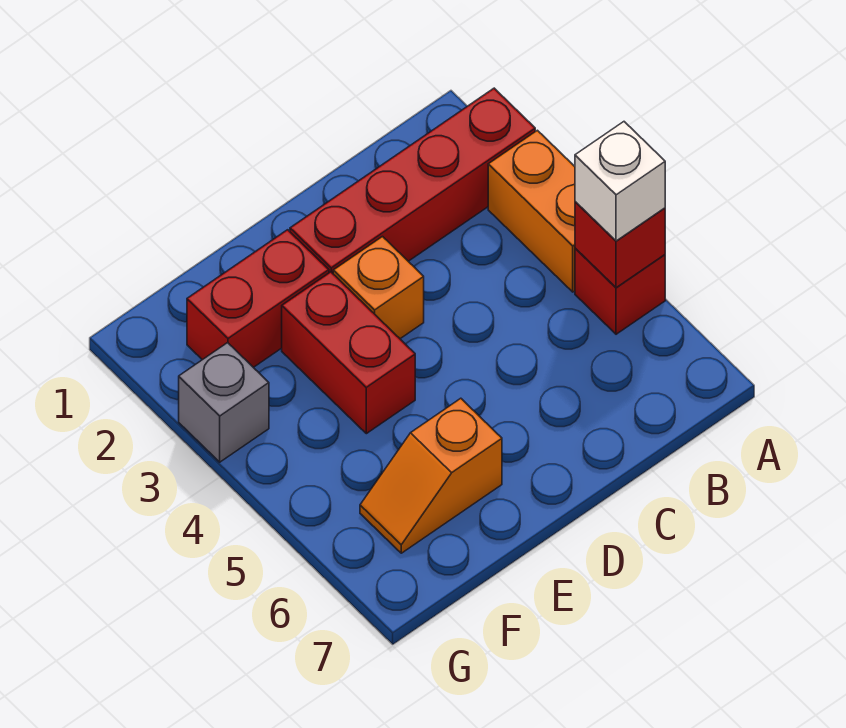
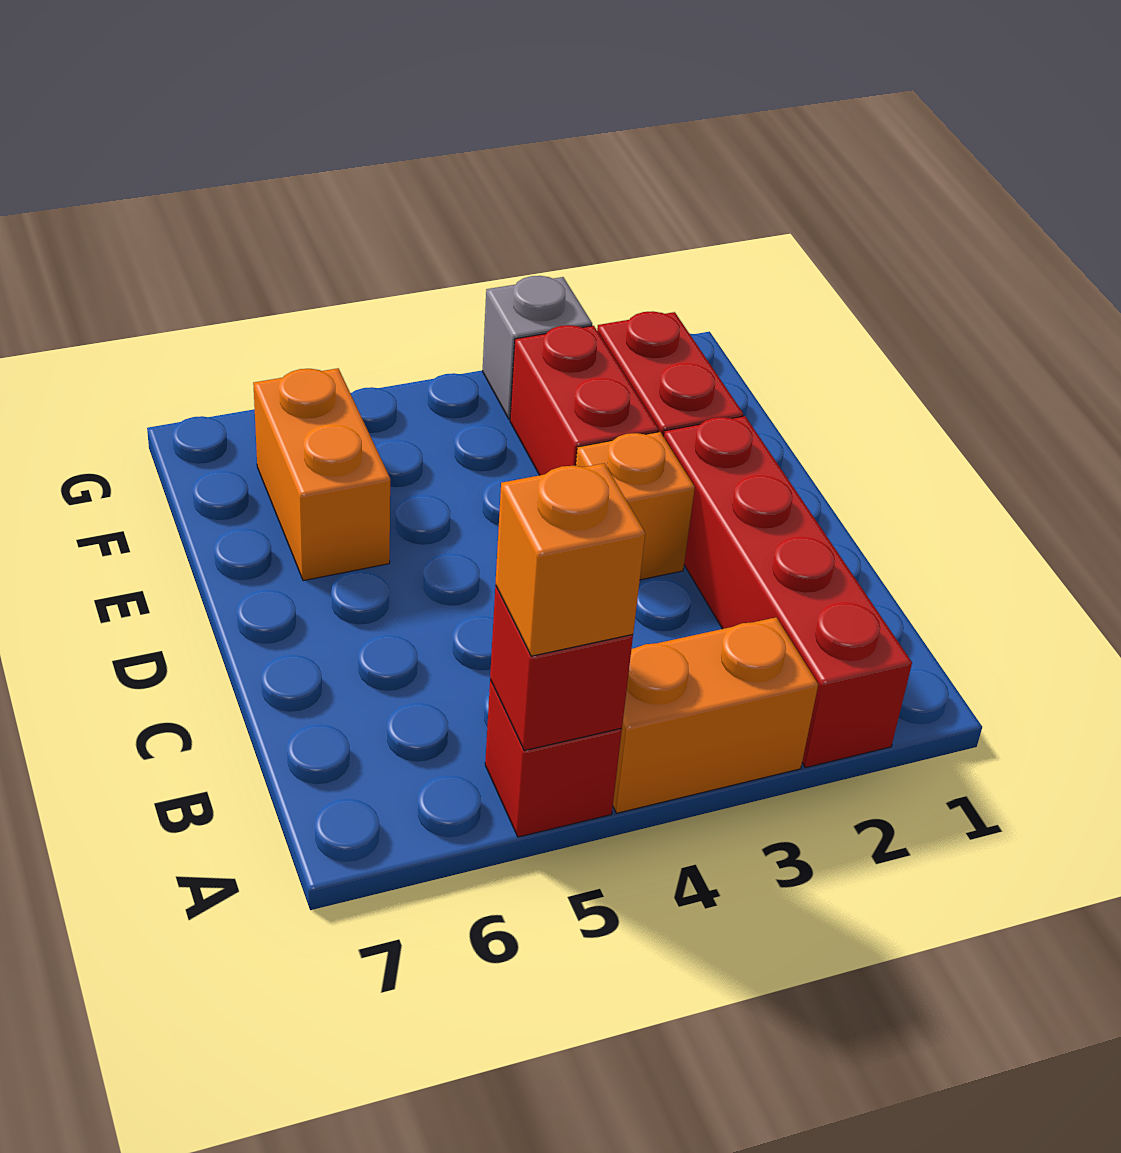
white 1x1 brick [575,122,665,241] -> orange 1x1 brick [495,463,645,656]
red 1x2 brick [282,272,415,434] -> red 1x2 brick turned to [510,325,659,475]
orange 1x2 slope [360,398,502,553] -> orange 1x2 brick [253,368,390,581]

